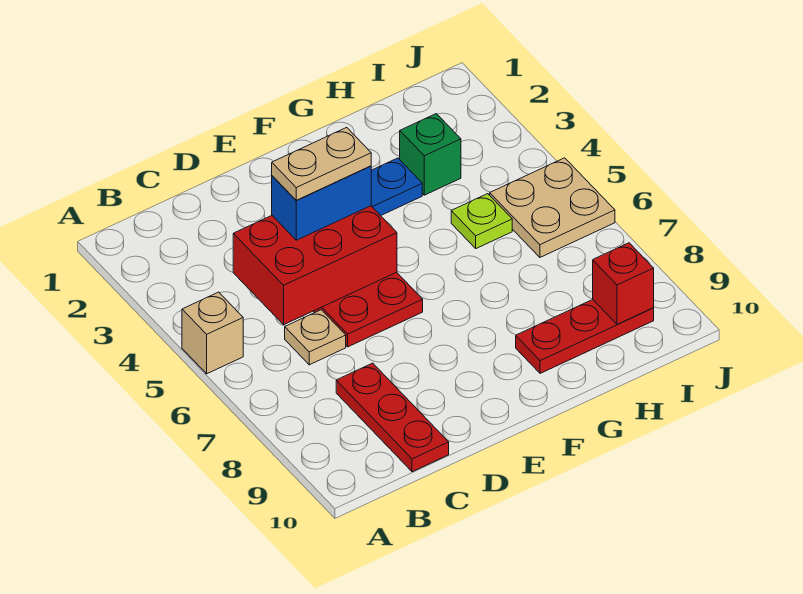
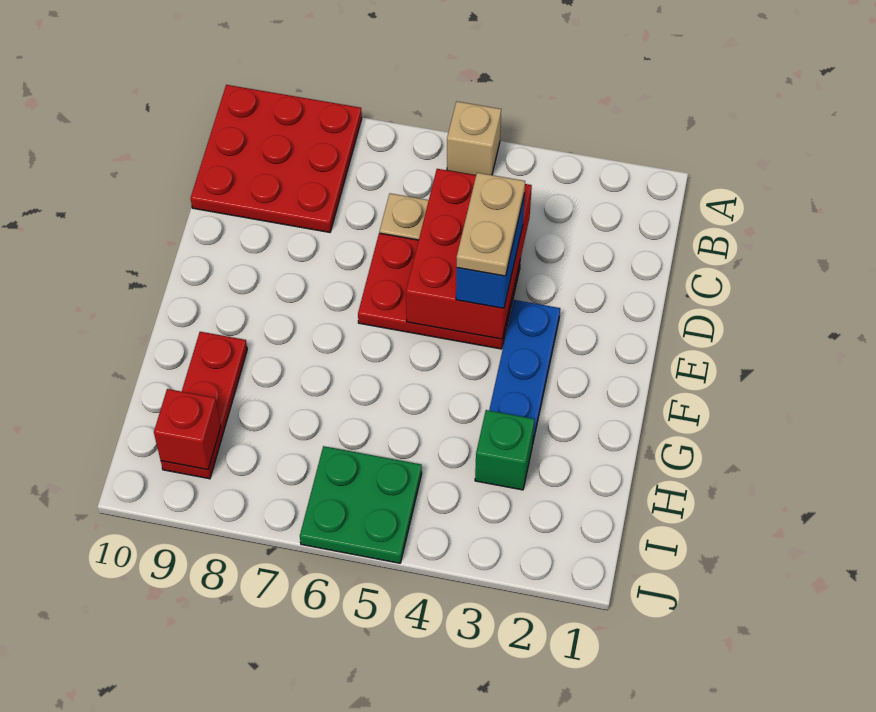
red 1x3 plate [336,363,449,472] -> red 3x3 plate [191,85,362,232]
lime 1x1 plate [451,194,512,248] -> none
tan 2x2 plate [490,158,615,257] -> green 2x2 plate [300,446,422,563]

